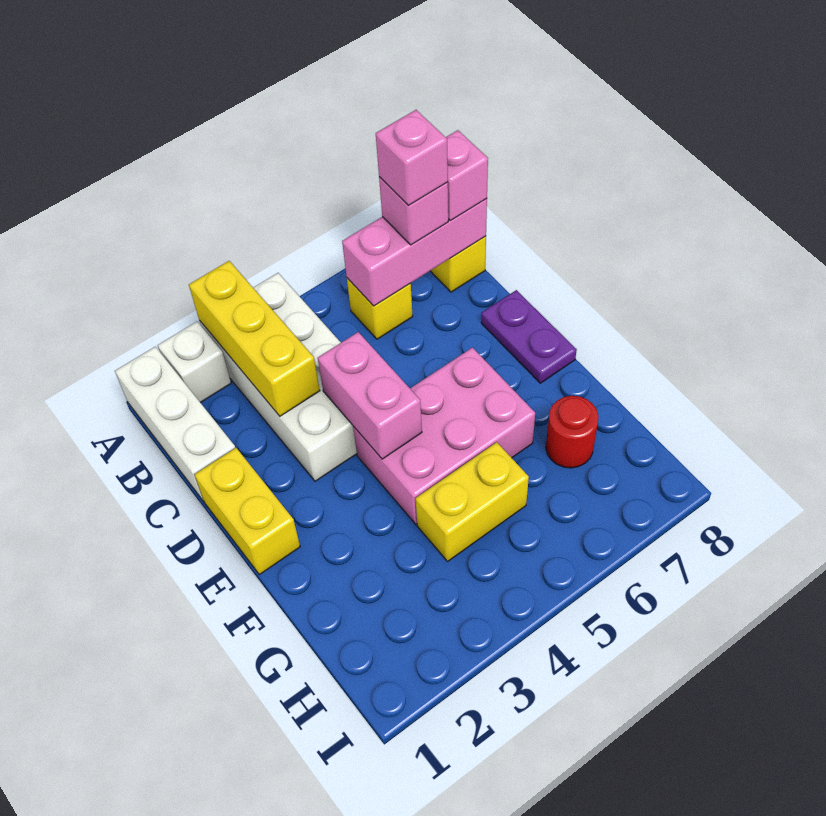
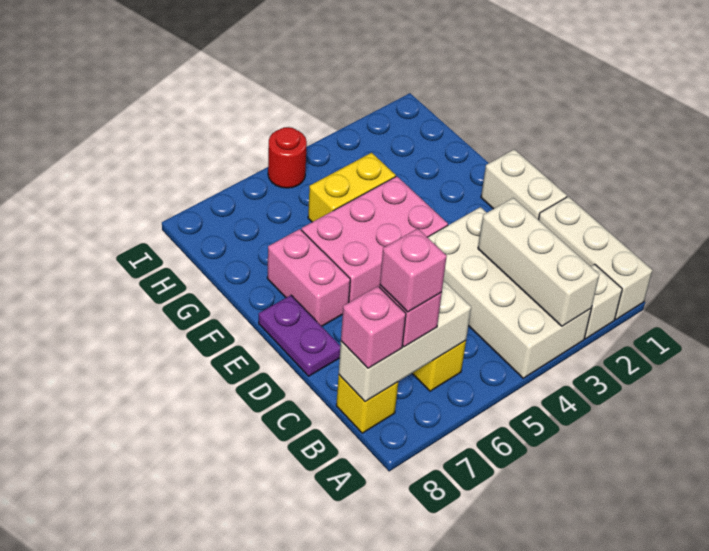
yellow 1x3 brick [189,261,320,416] -> white 1x3 brick [478,198,599,326]
pink 1x3 brick [342,198,487,306] -> white 1x3 brick [339,281,471,402]
yellow 1x2 brick [194,448,300,574] -> white 1x2 brick [481,149,567,220]
pink 1x2 brick [318,332,422,459] -> pink 1x2 brick moved to [267,229,350,326]
red 1x1 round brick [546,396,598,468] -> red 1x1 round brick moved to [268,127,307,188]

